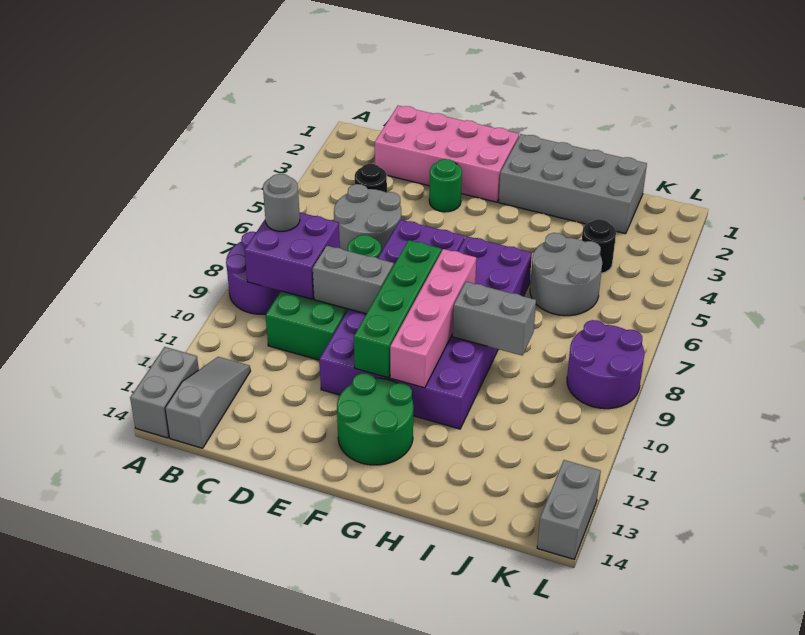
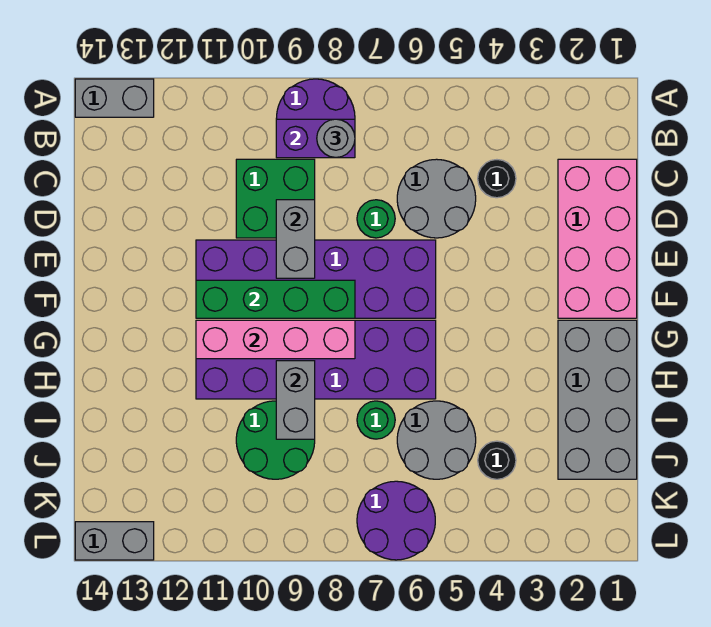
purple 2x2 brick [244,212,340,299] -> purple 1x2 brick [276,119,355,158]
grey 1x3 slope [165,357,250,448] -> none
green 1x1 round brick [429,159,462,212] -> green 1x1 round brick moved to [357,401,395,439]
green 2x2 round brick [337,373,413,465] -> green 2x2 round brick moved to [236,401,315,479]
purple 2x2 round brick [567,320,644,409] -> purple 2x2 round brick moved to [357,481,435,560]

